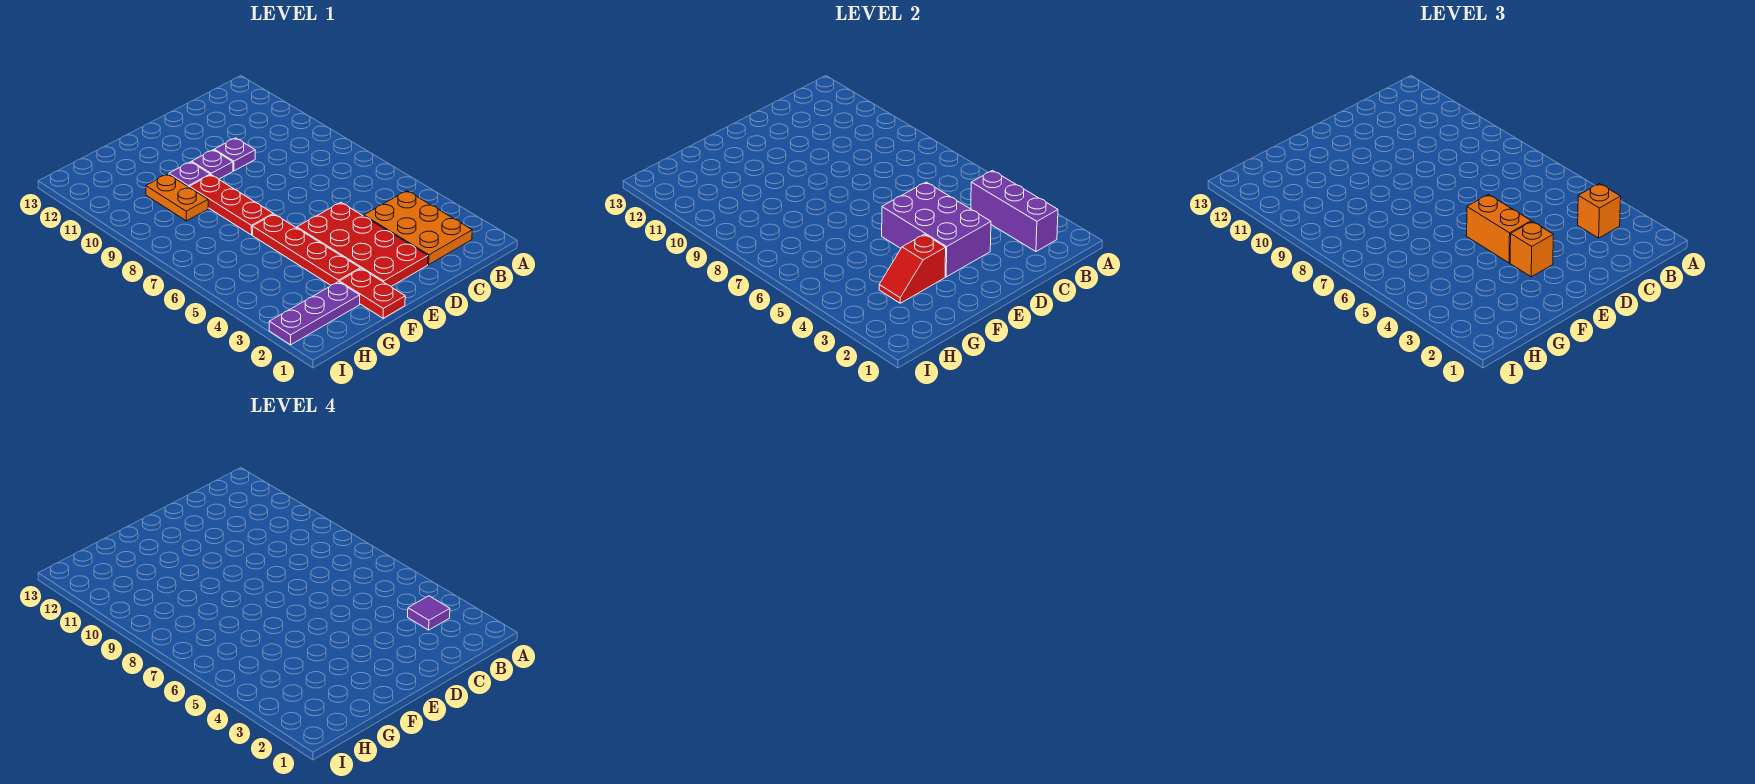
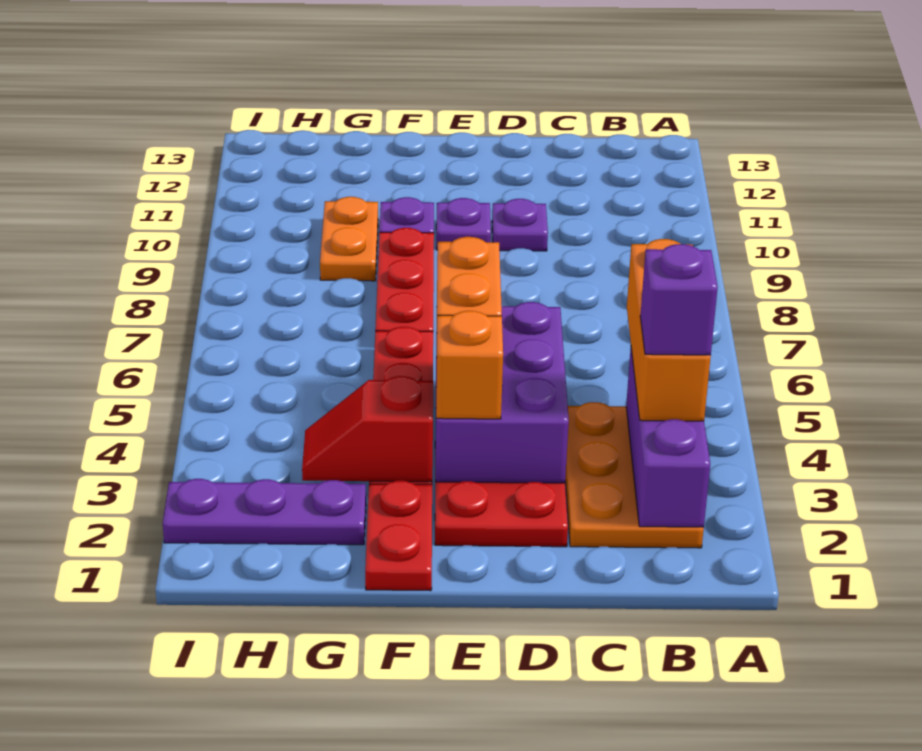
orange 1x1 brick [1578,184,1621,238] -> orange 1x3 brick [627,239,711,421]
purple 1x1 tile [408,596,450,630] -> purple 1x1 brick [640,244,718,355]

